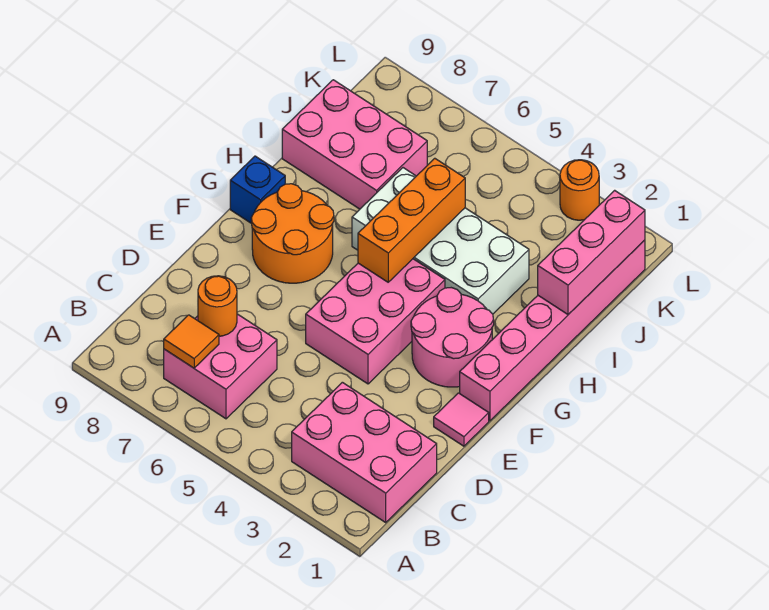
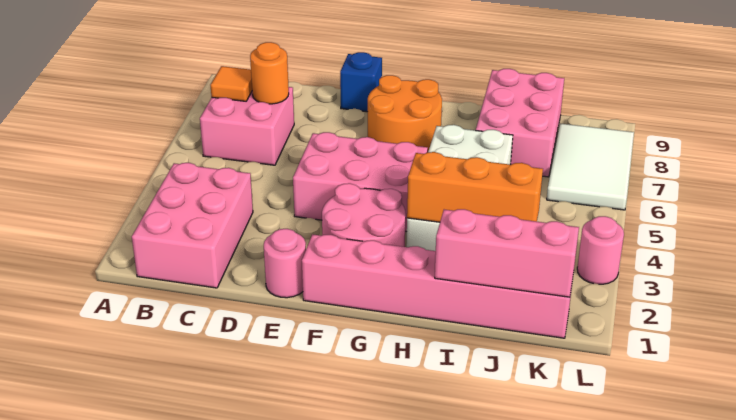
pink 1x1 tile [434,393,489,446] -> pink 1x1 round brick [264,229,306,298]
orange 1x3 brick [358,158,465,282] -> orange 1x3 brick moved to [407,152,543,222]
blue 1x1 brick [230,156,285,223] -> blue 1x1 brick moved to [340,52,382,112]
none -> white 2x3 tile [547,123,634,210]
orange 1x1 round brick [560,160,599,220] -> pink 1x1 round brick [577,216,624,284]

